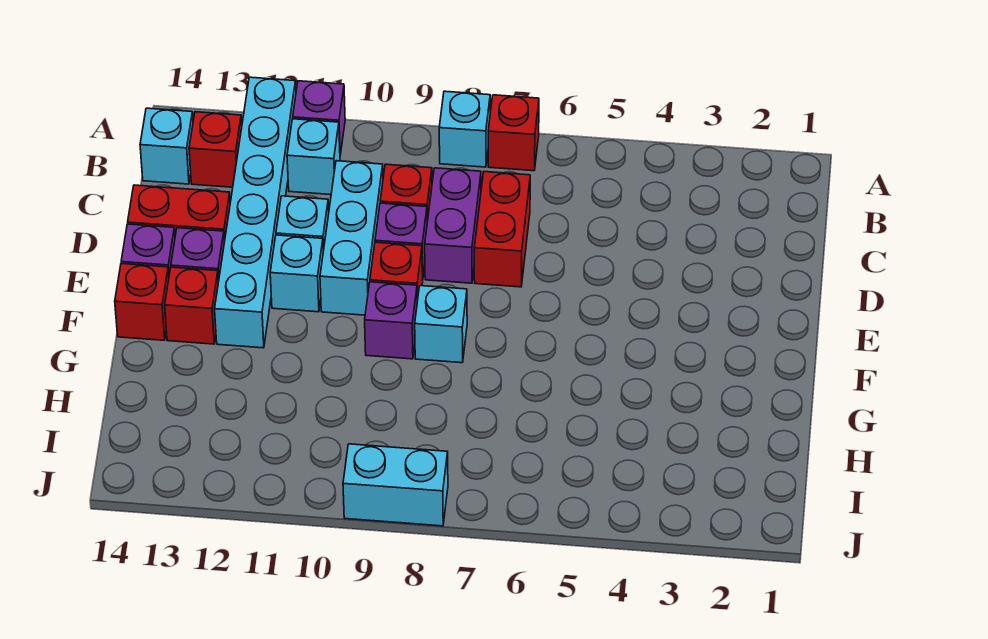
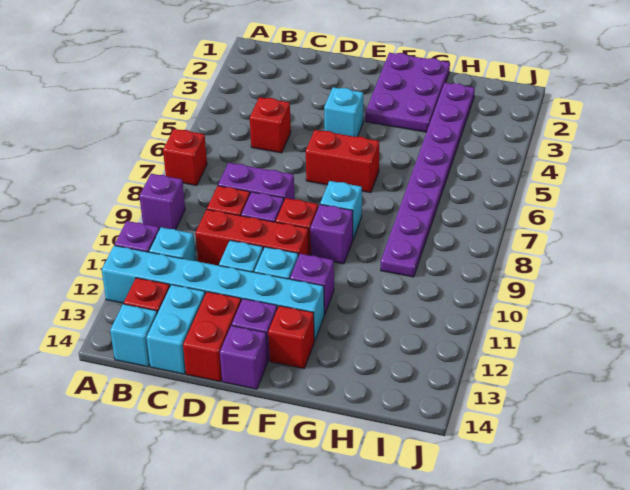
cyan 1x1 brick [439,91,490,167] -> cyan 1x1 brick moved to [324,87,363,137]
none -> purple 1x1 brick [139,174,185,230]
red 1x2 brick [474,172,530,287] -> red 1x2 brick moved to [306,130,379,193]
cyan 1x3 brick [320,161,383,315] -> red 1x3 brick [196,210,309,266]
none -> purple 2x3 plate [365,53,450,132]
none -> purple 1x1 brick [290,254,334,315]
red 1x1 brick [115,264,169,340] -> red 1x1 brick moved to [250,97,291,153]
none -> purple 1x8 plate [381,83,475,277]
cyan 1x2 brick [343,444,448,526] -> cyan 1x2 brick moved to [146,285,205,374]

